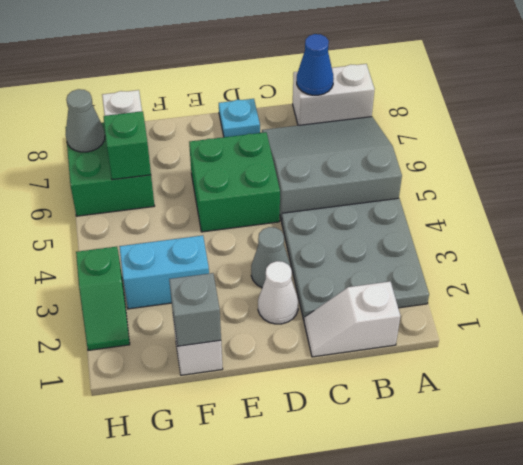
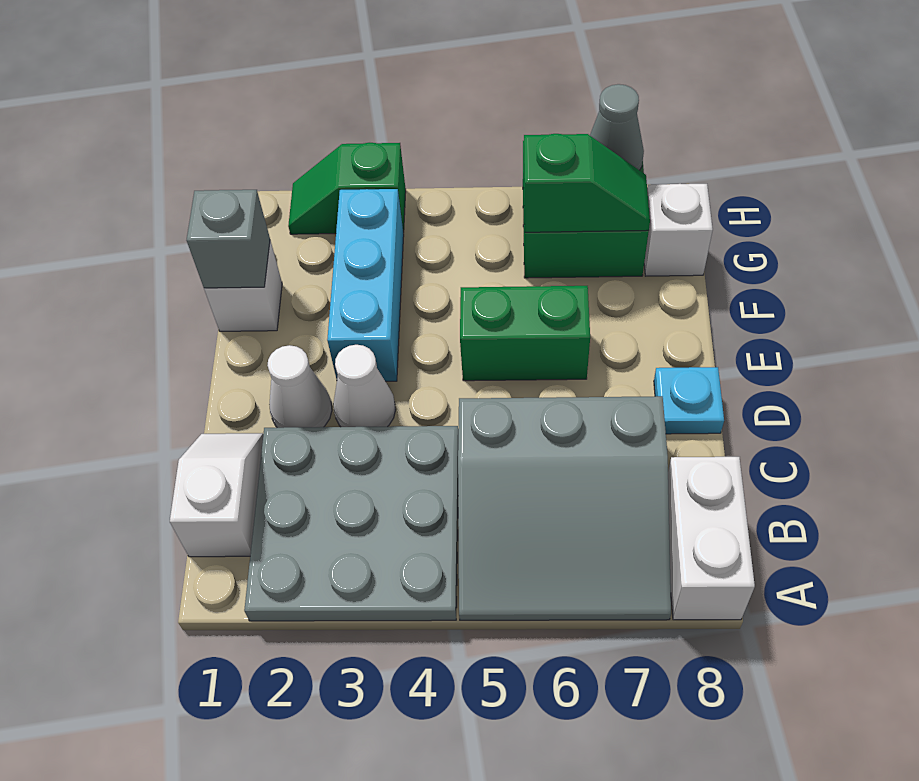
grey 3x3 slope [262,117,402,221] -> grey 3x3 slope turned to [458,396,671,620]
blue 1x1 cone [297,34,334,95] -> none
grey 1x1 cone [251,227,291,288] -> white 1x1 cone [333,345,396,427]
green 2x2 brick [189,132,280,232] -> green 1x2 brick [460,286,590,381]
cyan 1x2 brick [119,235,209,309] -> cyan 1x3 brick [327,189,404,381]

